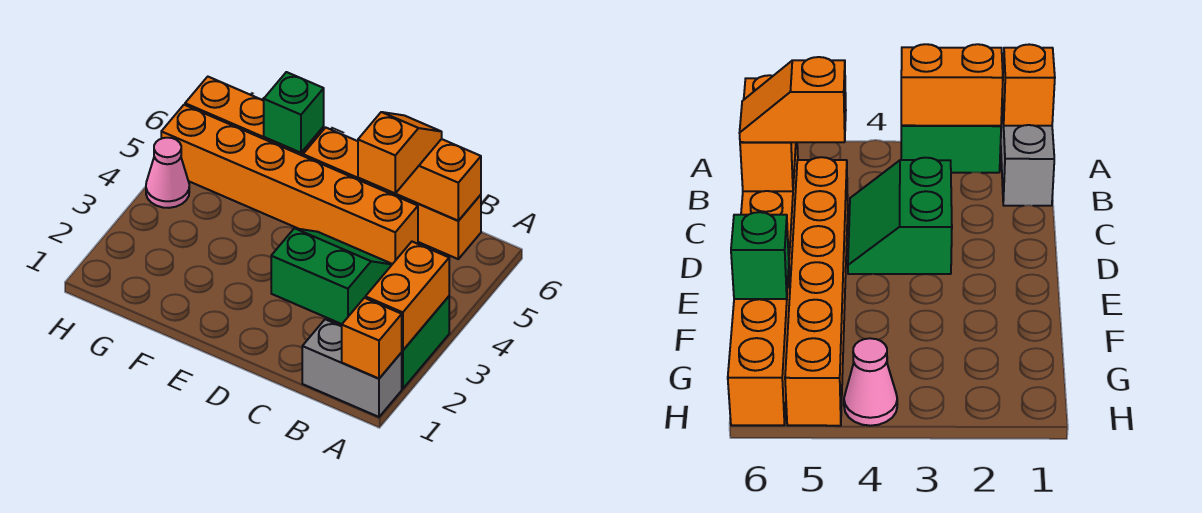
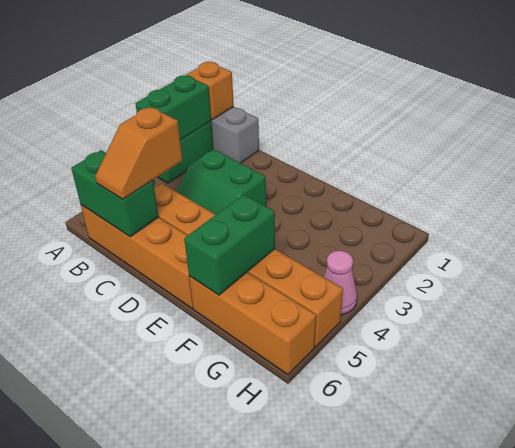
orange 1x2 brick [365,242,449,351] -> green 1x2 brick [135,75,211,140]
orange 1x2 brick [395,139,481,221] -> green 1x2 brick [71,150,159,237]
green 1x1 brick [263,72,324,153] -> green 1x2 brick [184,194,275,295]

